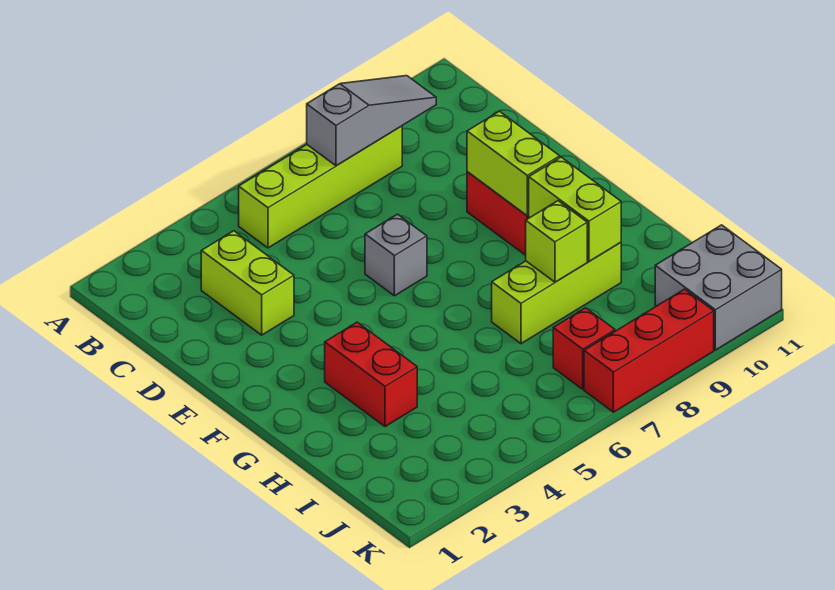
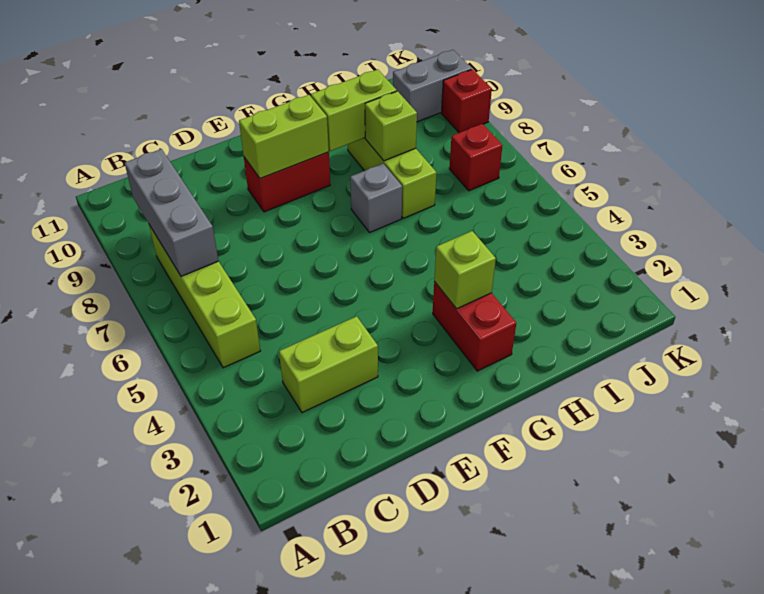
grey 1x3 slope [307,76,436,166] -> grey 1x3 brick [125,149,219,276]
grey 1x1 brick [365,214,427,296] -> grey 1x1 brick moved to [350,163,402,233]
red 1x2 brick [325,322,417,427] -> red 1x2 brick turned to [433,282,516,371]
none -> lime 1x1 brick [434,231,496,309]
grey 2x2 brick [655,225,782,350] -> grey 1x2 brick [393,50,472,122]
red 1x3 brick [584,289,714,412] -> red 1x1 brick [441,69,492,133]

